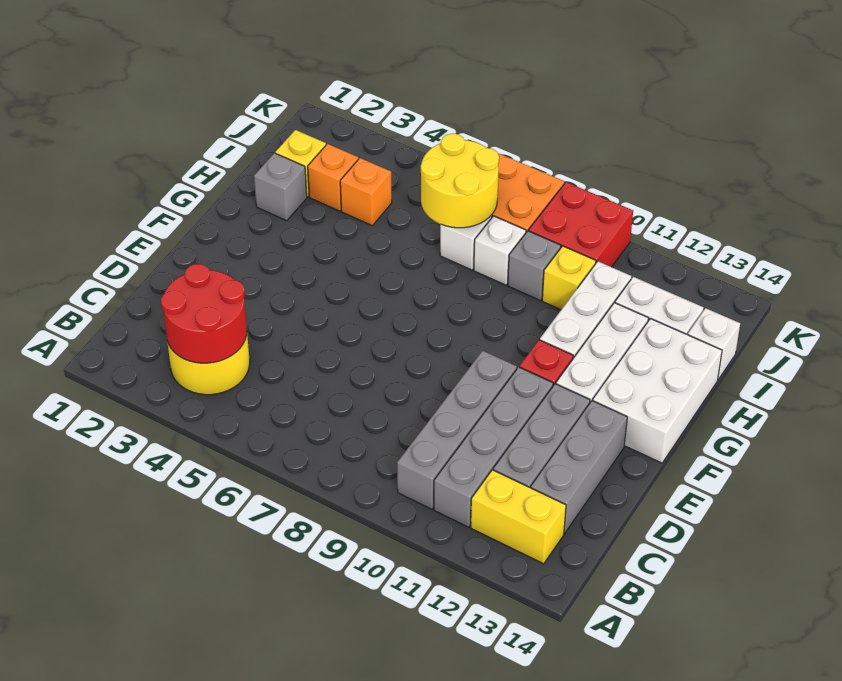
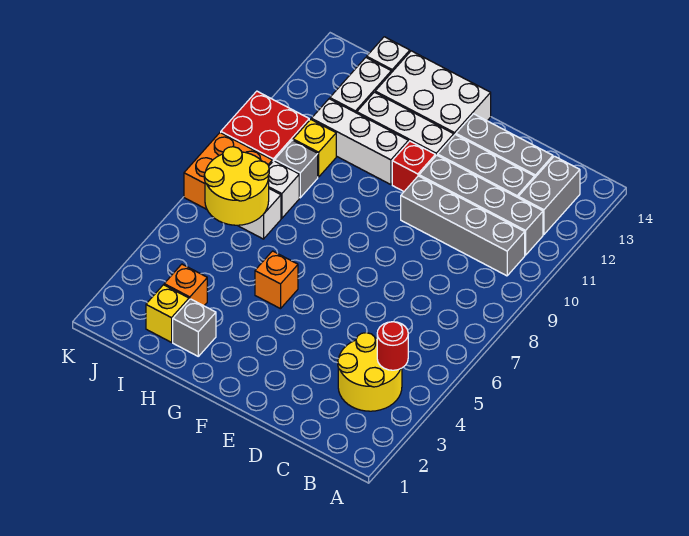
red 2x2 round brick [161,264,247,363] -> red 1x1 round brick [377,322,408,370]
yellow 1x2 brick [471,470,566,564] -> grey 1x2 brick [518,156,580,234]
orange 1x1 brick [340,158,392,226] -> orange 1x1 brick moved to [255,251,298,309]

